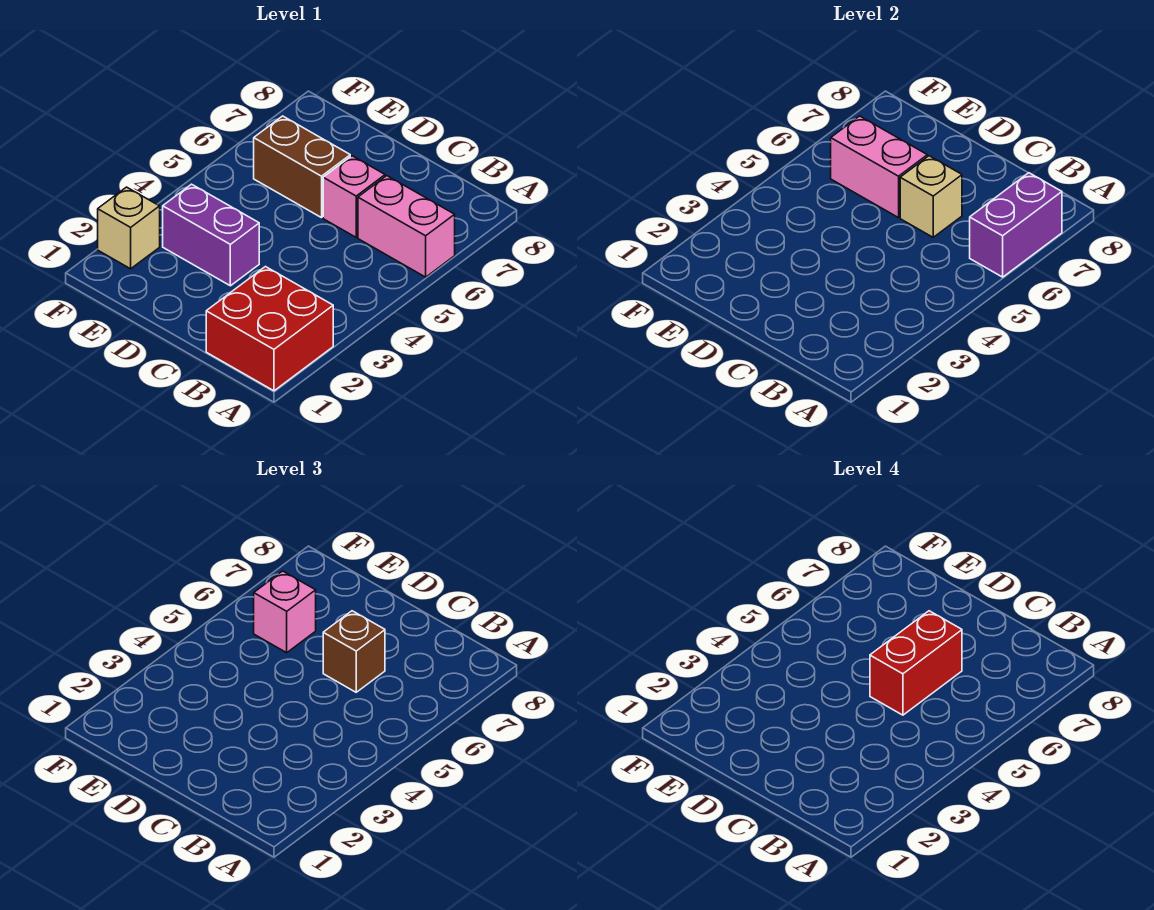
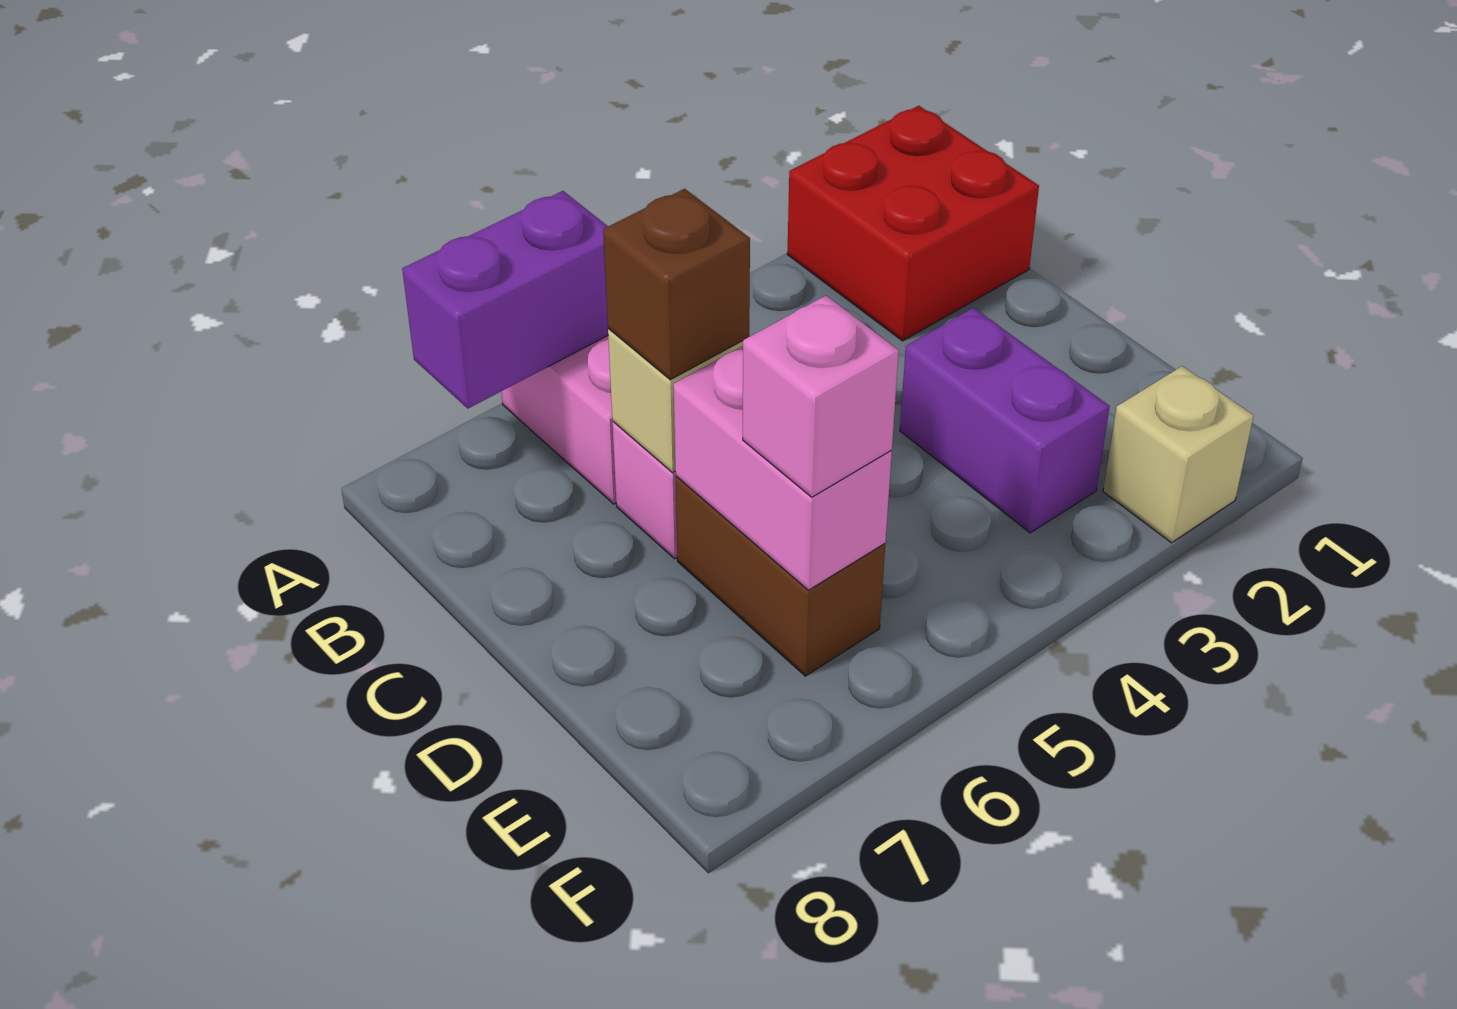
red 1x2 brick [870,611,962,715] -> none

